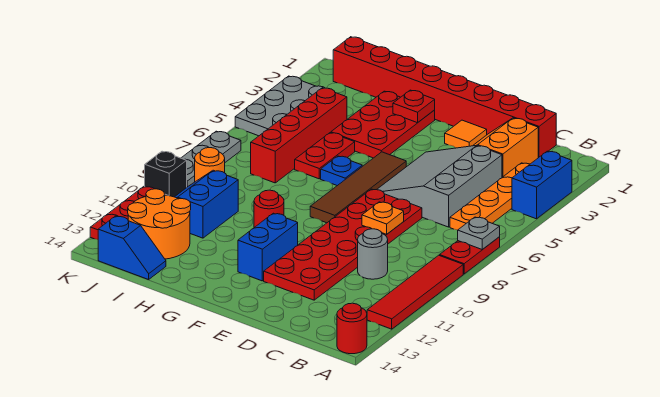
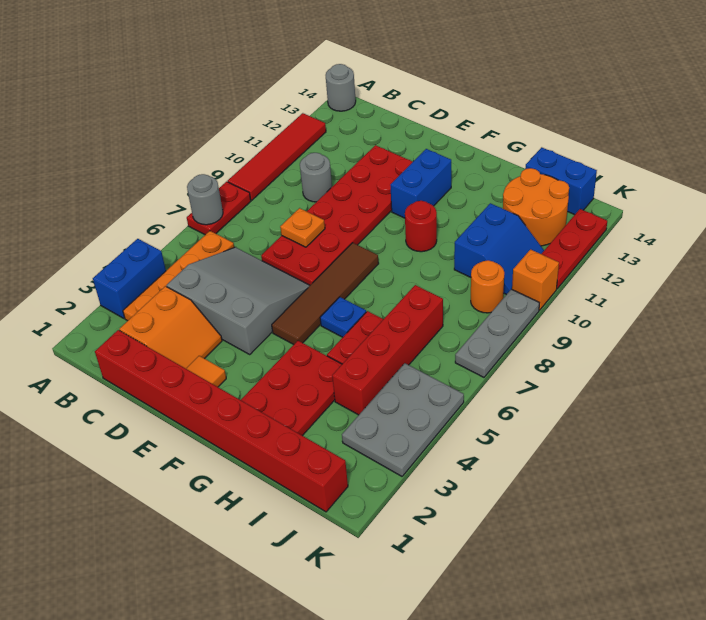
grey 1x1 plate [458,217,500,250] -> grey 1x1 round brick [187,174,223,225]
red 1x1 round brick [337,303,367,354] -> grey 1x1 round brick [326,64,356,111]
grey 3x3 slope [377,145,502,227] -> grey 3x3 slope turned to [166,247,310,354]
red 1x1 plate [393,90,435,123] -> none
blue 1x2 slope [98,216,166,280] -> blue 1x2 brick [525,147,597,215]
black 1x1 brick [145,151,187,197] -> orange 1x1 brick [512,249,559,310]

